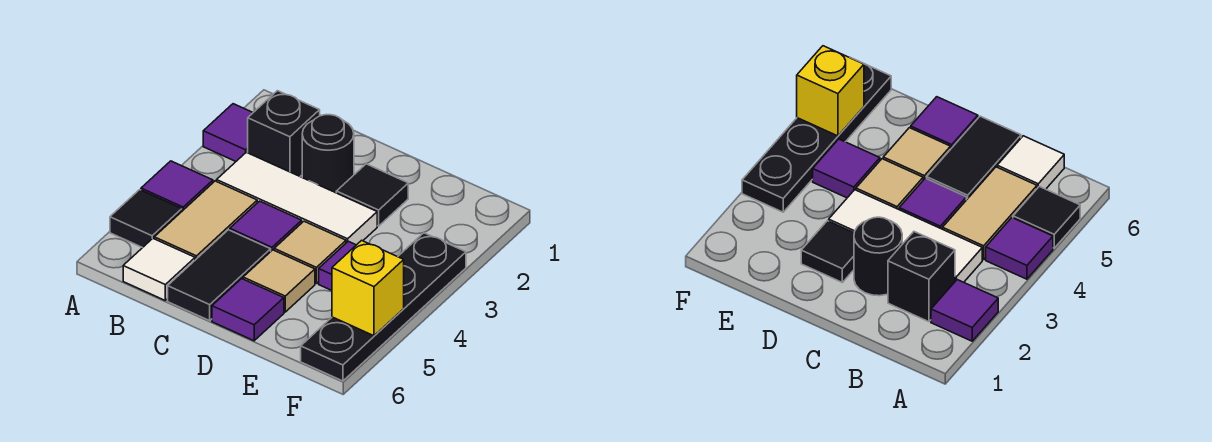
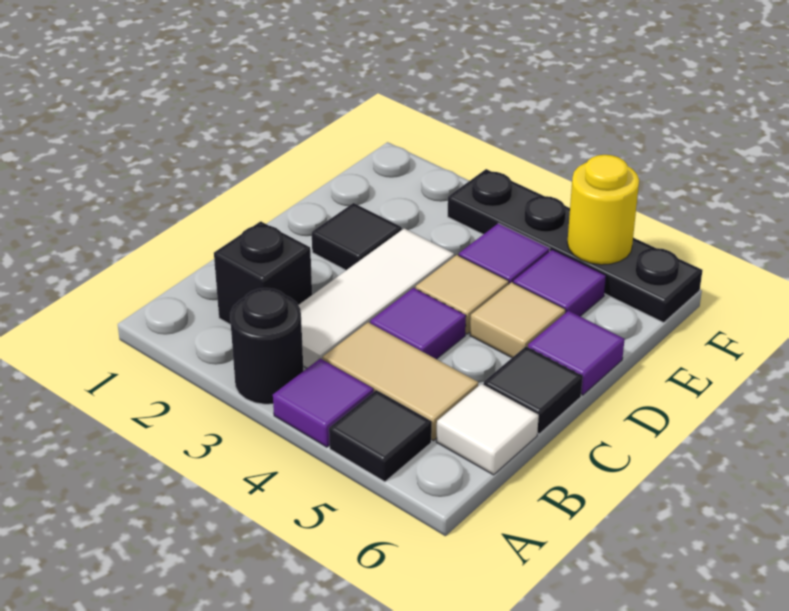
purple 1x1 tile [203,104,253,161] -> purple 1x1 tile moved to [513,250,606,316]
black 1x1 round brick [302,115,354,193] -> black 1x1 round brick moved to [230,288,303,404]
black 1x2 tile [168,230,271,321] -> black 1x1 tile [483,347,583,434]
yellow 1x1 brick [332,240,404,336] -> yellow 1x1 round brick [567,155,639,265]

